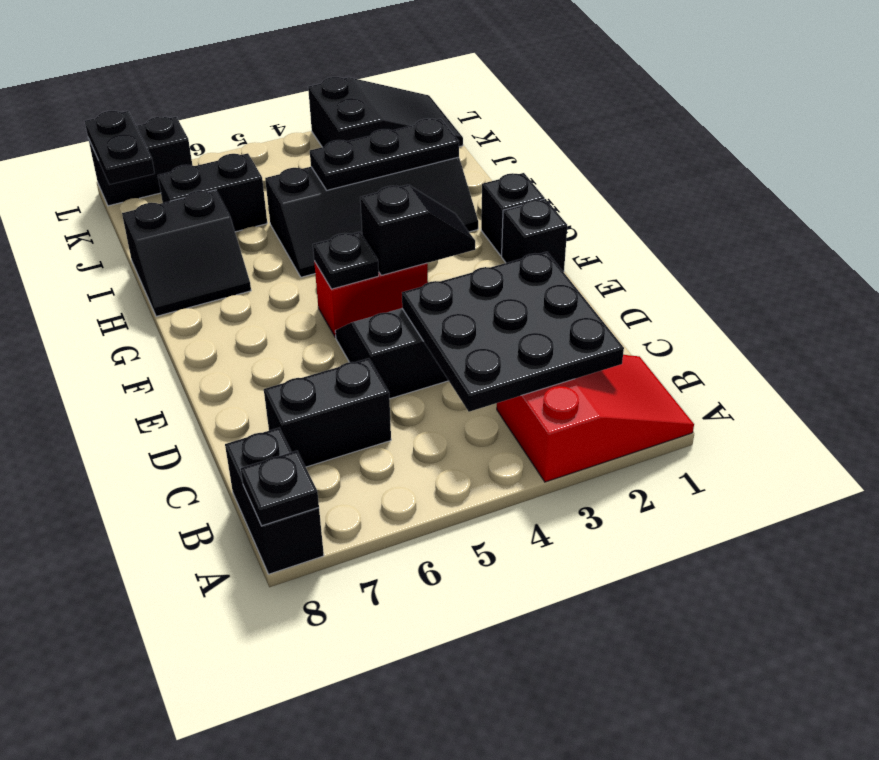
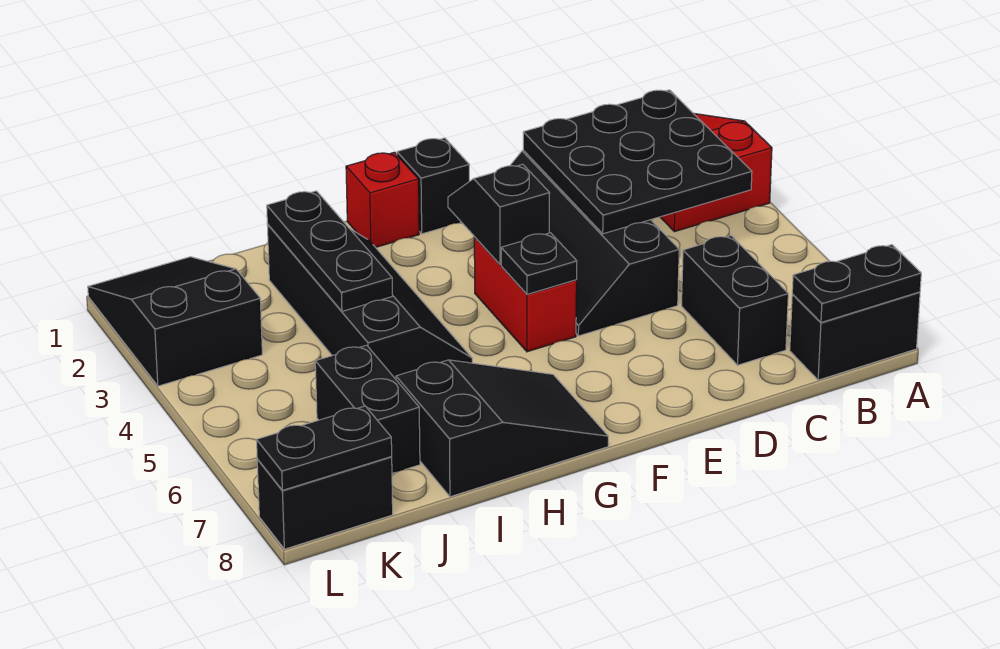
black 1x1 plate [241,451,319,526] -> black 1x2 plate [792,245,921,323]
black 1x1 brick [481,173,545,256] -> red 1x1 brick [346,152,419,247]
black 2x2 slope [122,190,251,316] -> black 2x3 slope [396,360,608,497]
black 1x2 brick [88,116,192,206] -> black 1x2 brick turned to [257,457,393,549]

